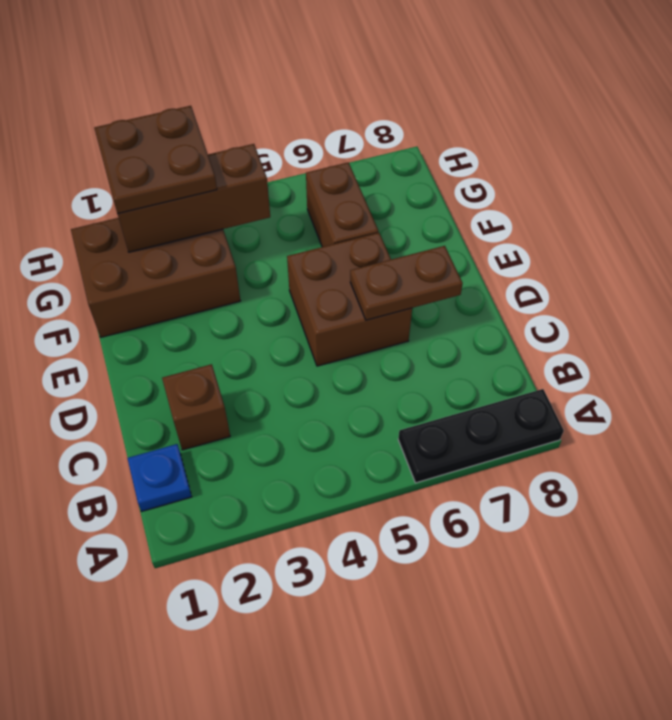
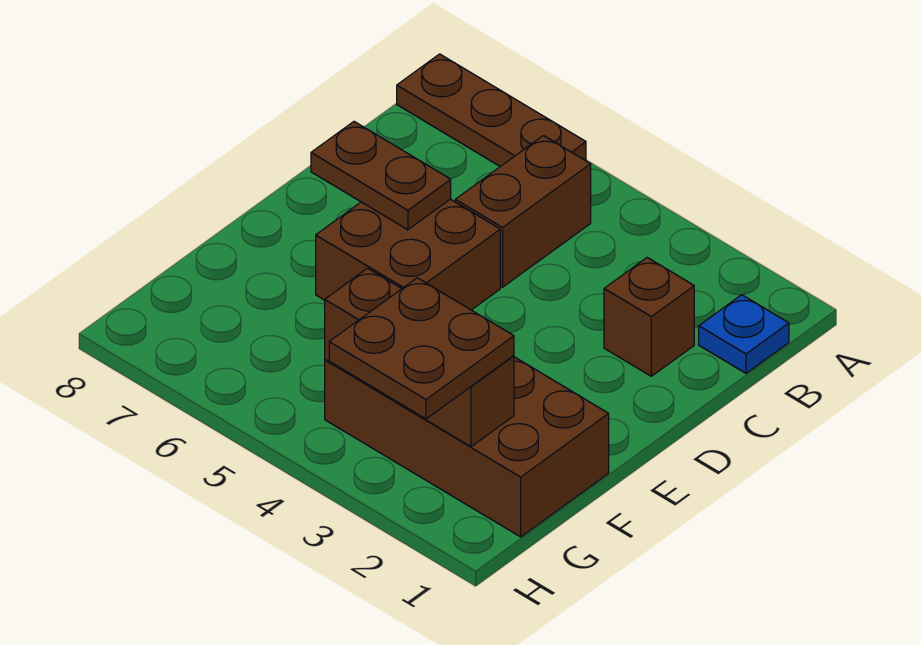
black 1x3 plate [398,389,564,483] -> brown 1x3 plate [397,54,586,167]
brown 2x3 brick [71,218,240,337] -> brown 2x4 brick [325,357,609,537]
brown 1x2 brick [306,162,379,247] -> brown 1x2 brick moved to [455,136,591,287]

